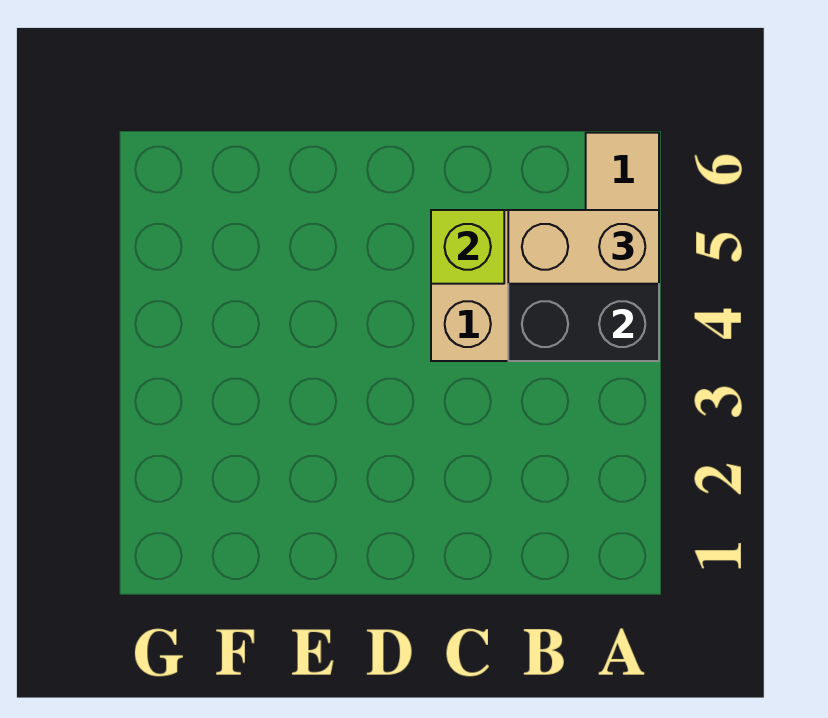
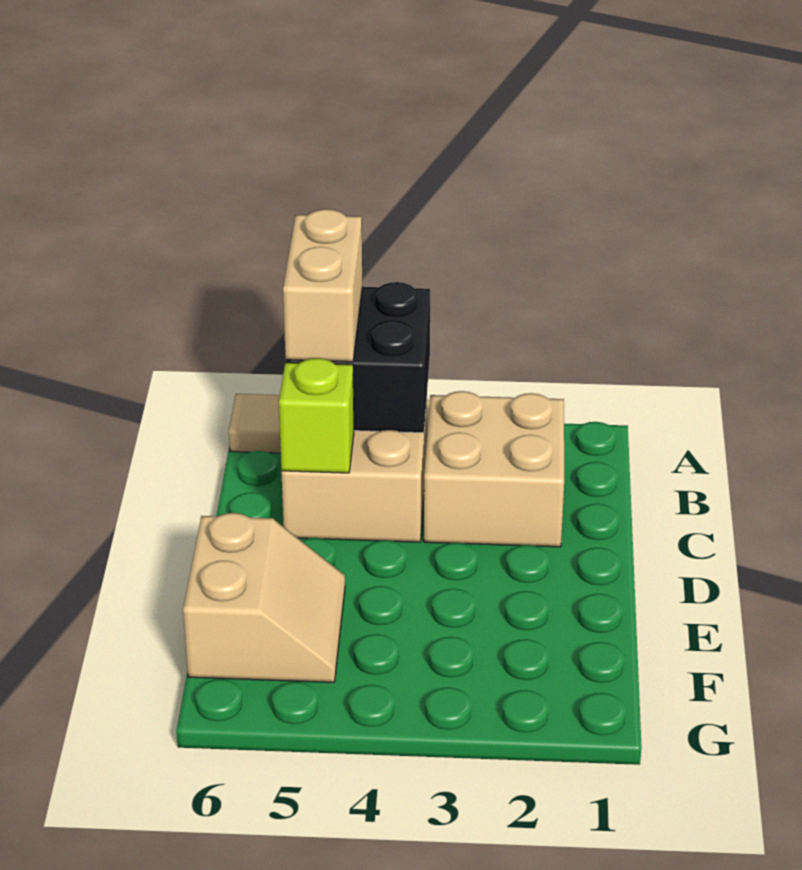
none -> tan 2x2 brick [424,391,564,547]
none -> tan 2x2 slope [183,513,345,682]

